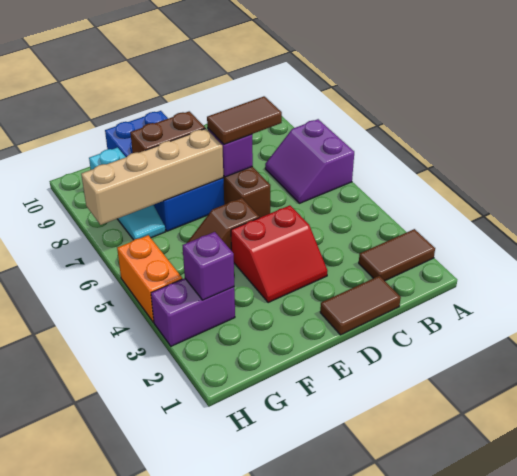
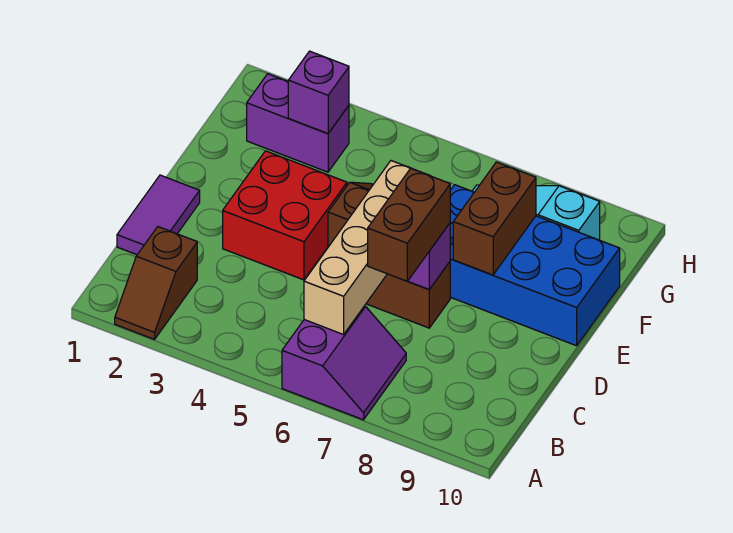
brown 1x2 tile [359,229,435,281] -> brown 1x2 slope [115,227,197,339]
purple 2x2 slope [265,119,354,203] -> purple 2x2 slope turned to [282,306,406,420]
brown 1x2 tile [320,276,401,335] -> purple 1x2 tile [117,175,200,255]
brown 1x2 tile [207,96,282,144] -> brown 1x2 brick [368,168,450,281]
red 2x2 slope [231,205,327,302] -> red 2x2 brick [223,151,347,280]
tan 1x4 brick [81,128,223,225] -> tan 1x4 brick moved to [304,161,430,334]
purple 1x2 brick [151,278,235,346] -> purple 1x2 brick turned to [247,74,349,172]
orange 1x2 brick [117,235,182,322] -> none

